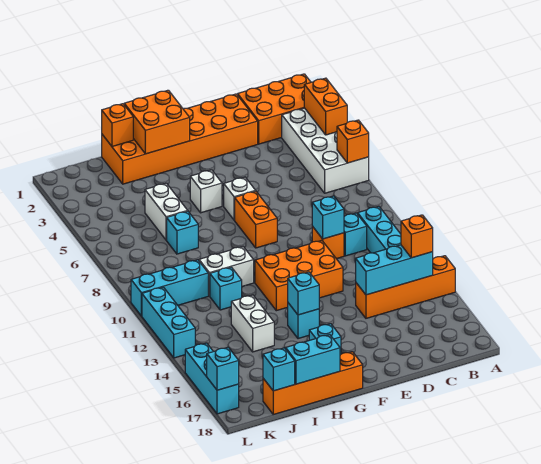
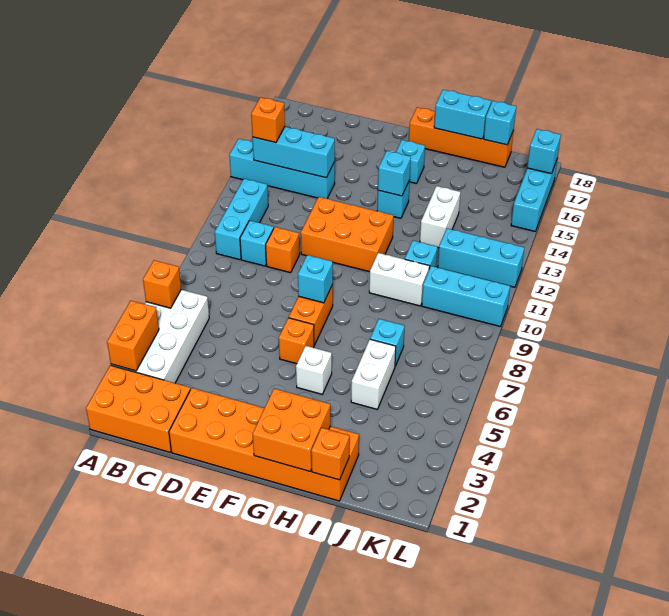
orange 1x4 brick [356,256,455,318] -> cyan 1x4 brick [229,139,335,199]
cyan 1x1 brick [312,196,344,239] -> cyan 1x1 brick moved to [298,255,333,303]
white 1x1 brick [224,177,255,220] -> orange 1x1 brick [279,318,314,364]
cyan 1x3 brick [142,287,195,358] -> cyan 1x3 brick turned to [438,228,524,287]

